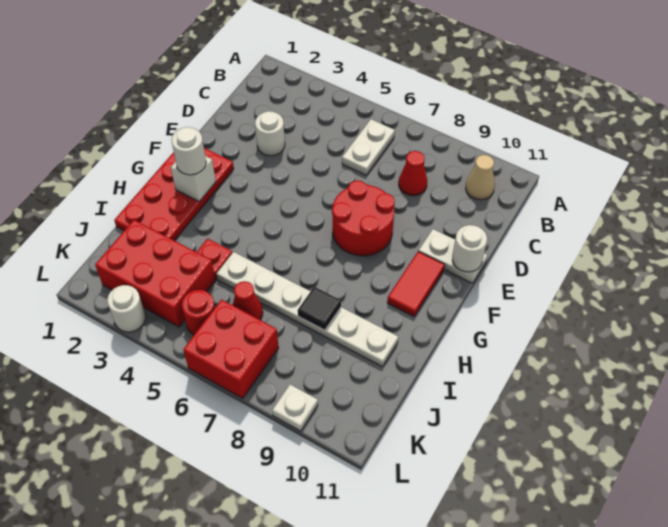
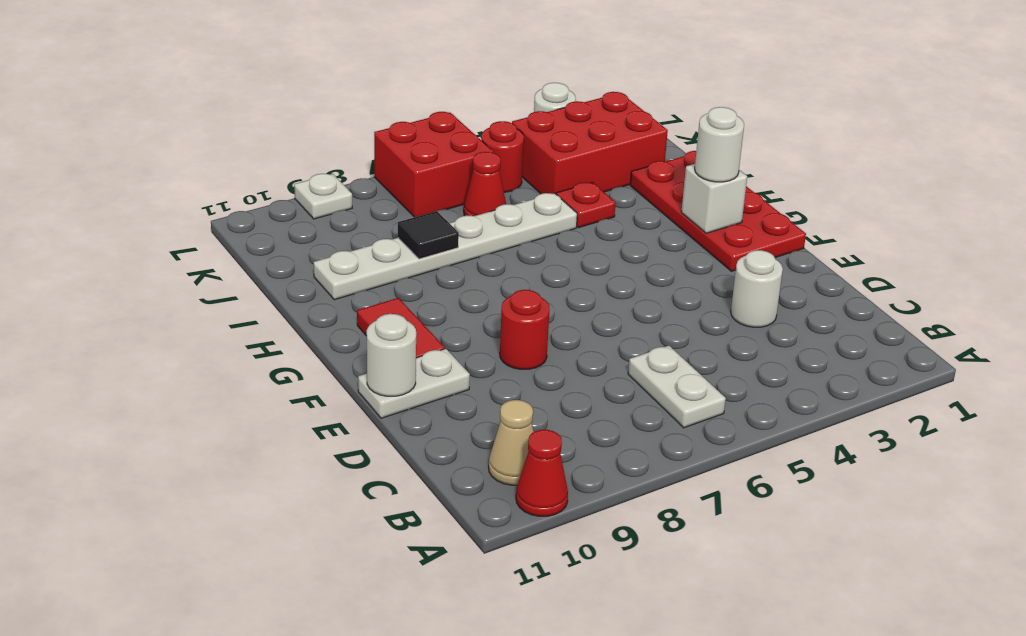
red 1x1 cone [399,151,427,196] -> red 1x1 cone moved to [516,430,568,516]
red 2x2 round brick [332,180,395,256] -> red 1x1 round brick [500,290,550,369]

